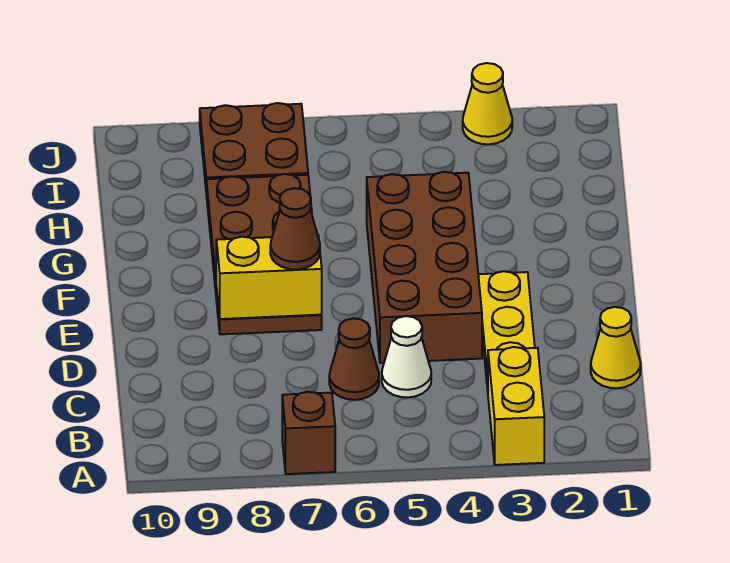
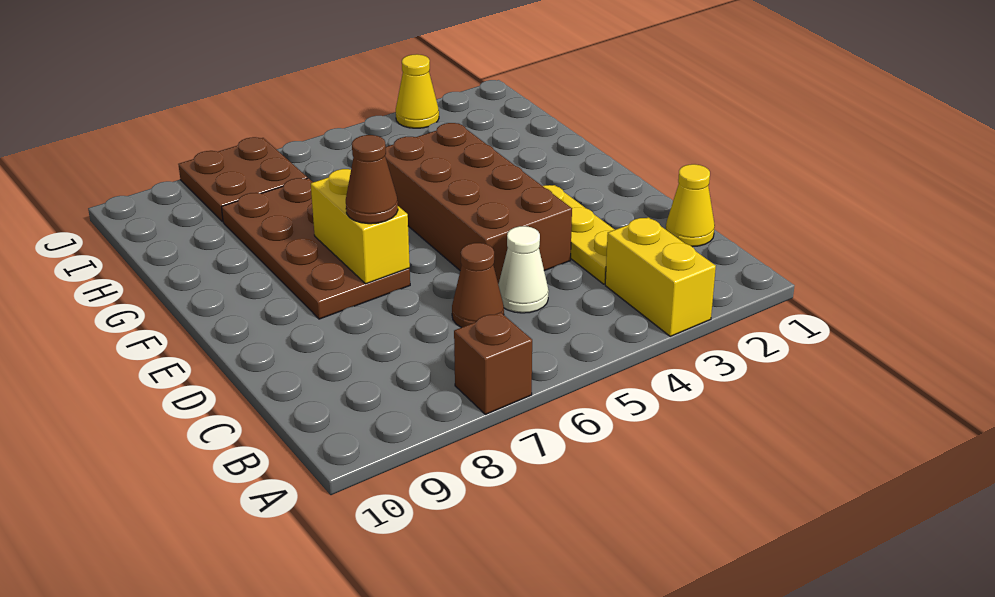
yellow 1x2 brick [216,235,322,319] -> yellow 1x2 brick turned to [311,169,410,284]

